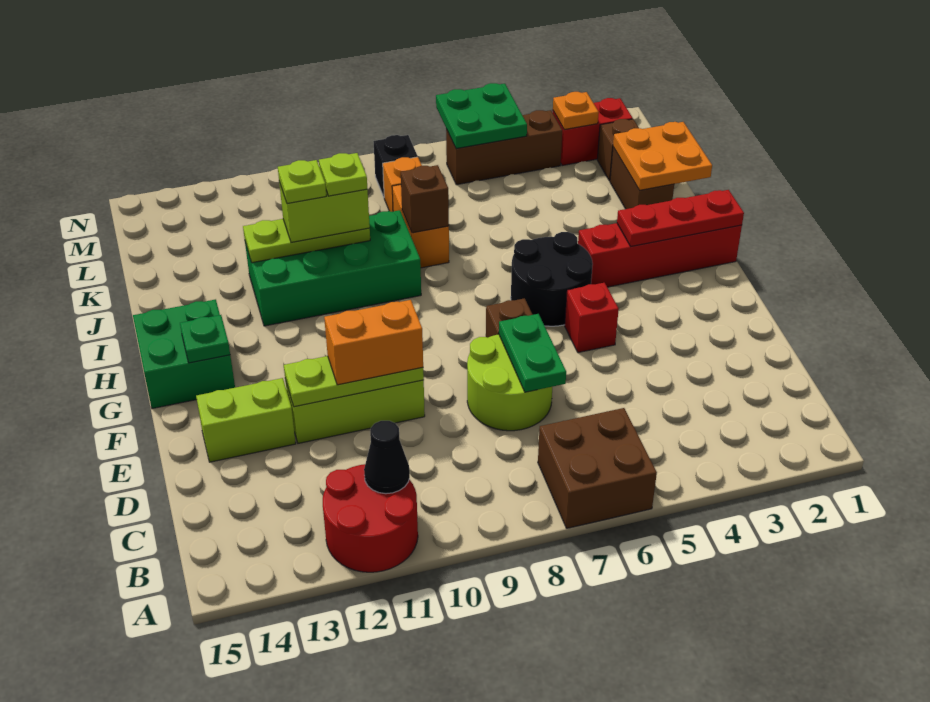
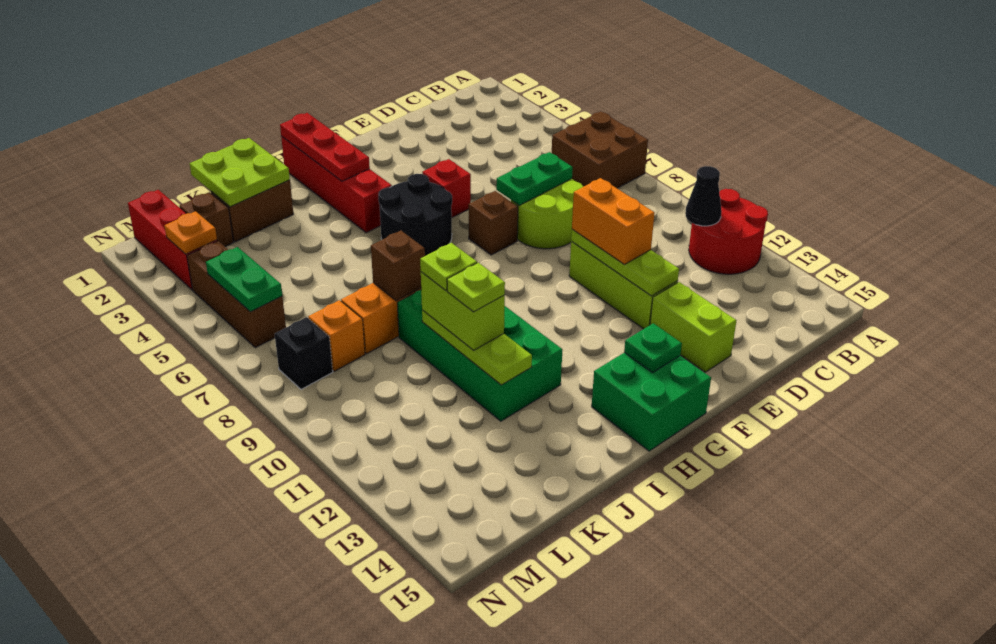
orange 2x2 plate [613,122,712,190] -> lime 2x2 plate [190,138,290,207]
red 1x2 brick [553,98,633,166] -> red 1x3 brick [128,190,217,290]
green 2x2 plate [436,83,527,149] -> green 1x2 plate [206,247,282,312]

